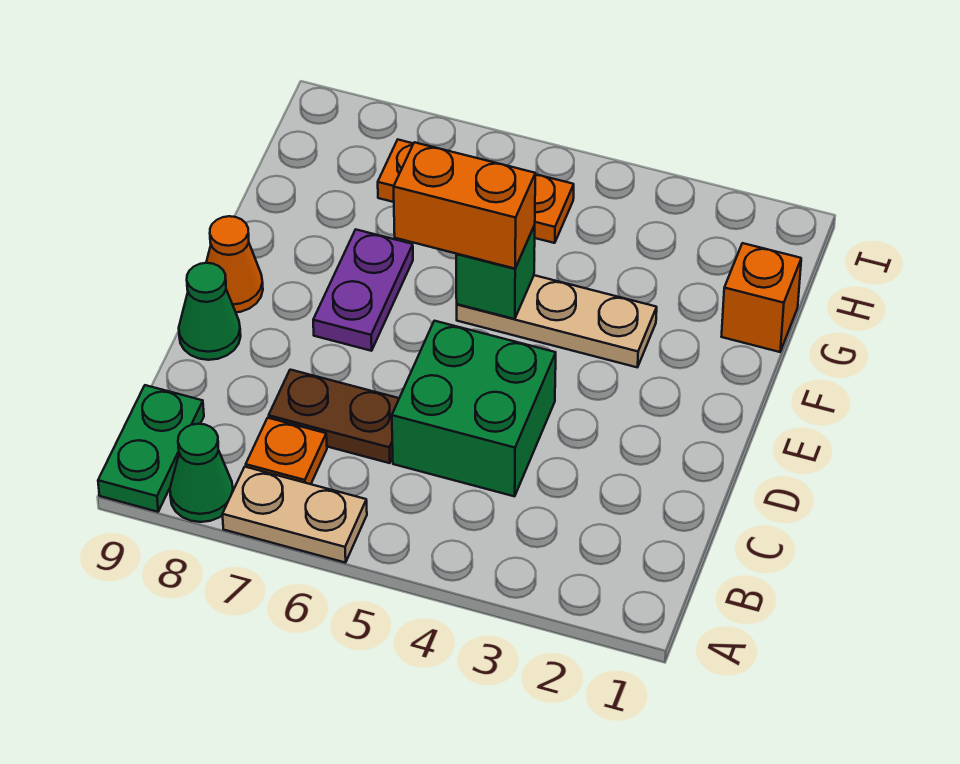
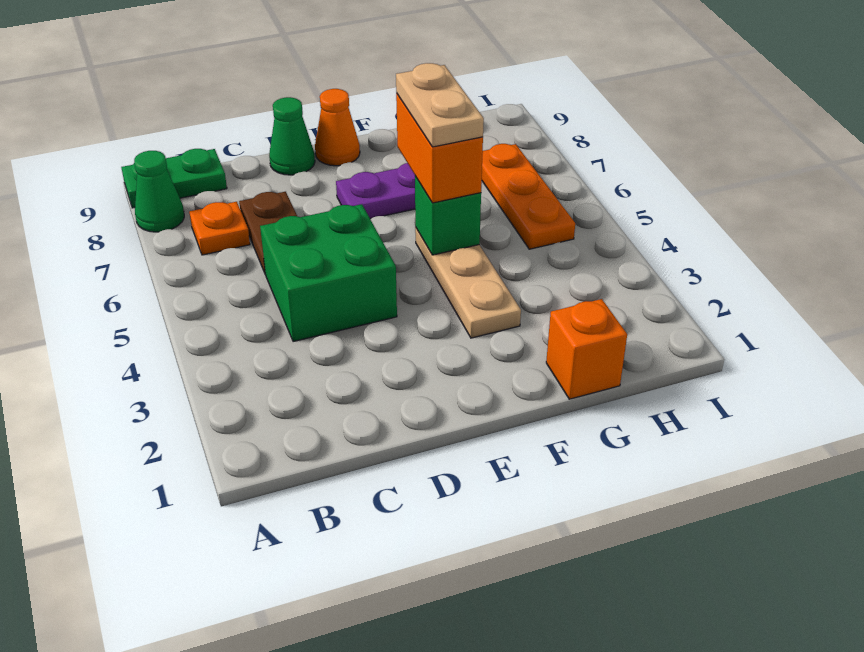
tan 1x2 plate [222,467,367,563] -> tan 1x2 plate moved to [396,63,484,147]

